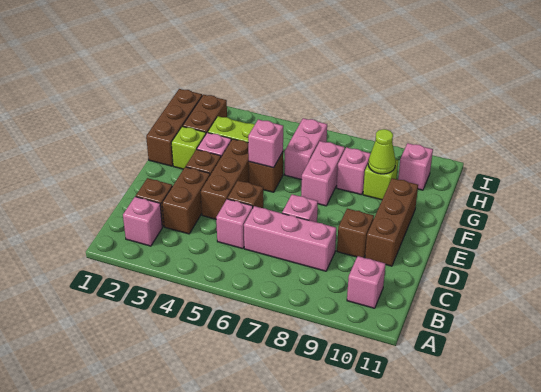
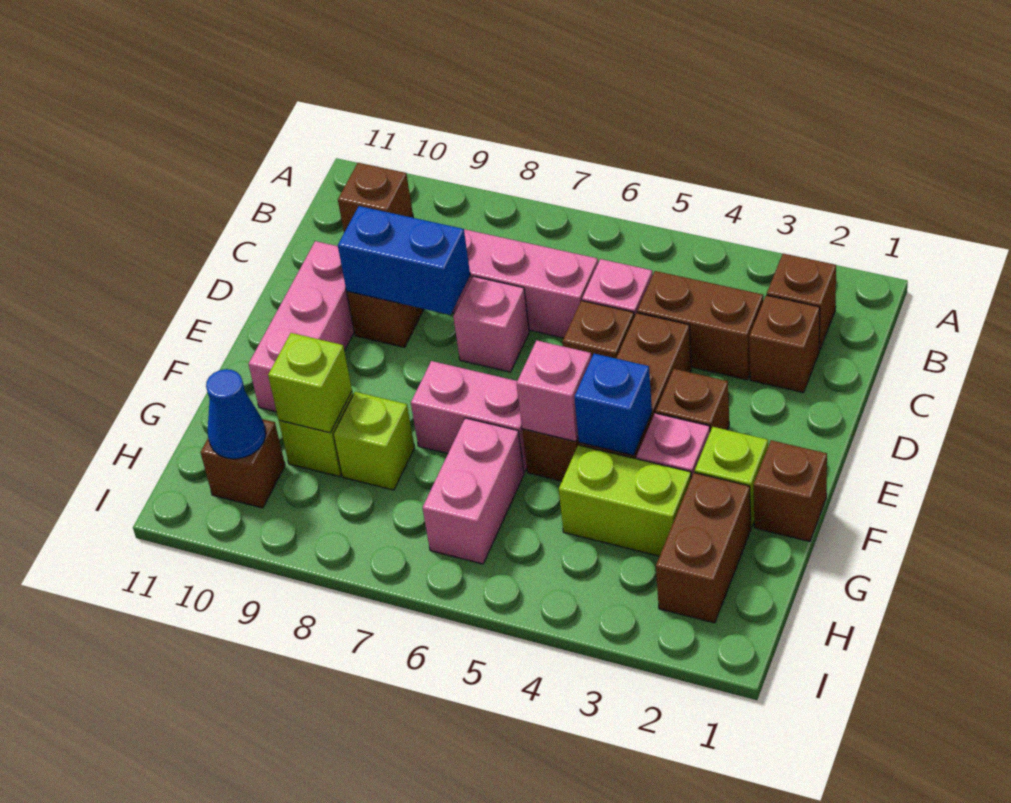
pink 1x1 brick [123,197,162,246] -> brown 1x1 brick [767,254,836,350]
pink 1x1 brick [347,256,386,308] -> brown 1x1 brick [338,163,413,232]
brown 1x2 brick [162,167,210,234] -> brown 1x2 brick turned to [637,271,763,380]
none -> blue 1x2 brick [338,206,470,315]
brown 1x3 brick [365,178,418,266] -> pink 1x3 brick [249,241,354,412]
brown 1x3 brick [146,89,202,166] -> brown 1x1 brick [754,440,827,542]
none -> blue 1x1 brick [574,354,652,455]
pink 1x2 brick [301,141,345,206] -> pink 1x2 brick turned to [411,361,527,472]
pink 1x1 brick [337,147,371,195] -> lime 1x1 brick [333,392,415,490]
lime 1x1 cone [368,129,396,174] -> lime 1x1 brick [268,333,352,433]
pink 1x1 brick [398,143,433,190] -> brown 1x1 brick [201,419,285,508]
none -> blue 1x1 cone [206,369,266,459]

